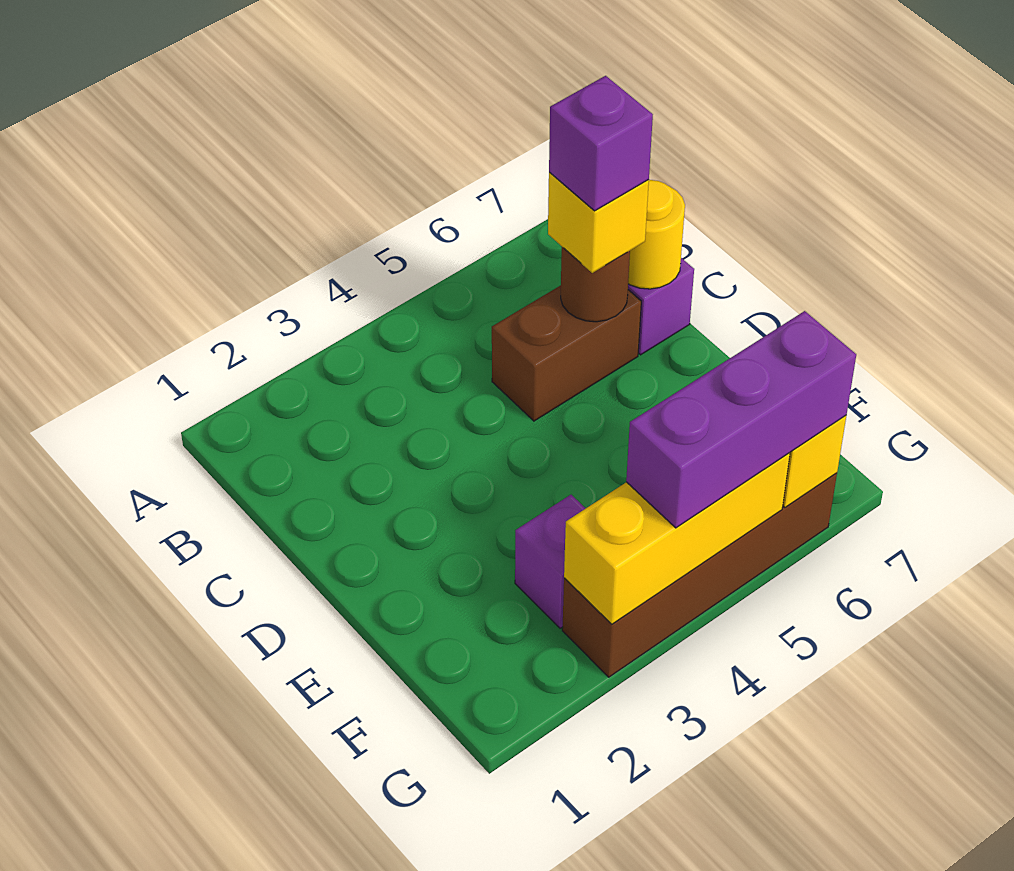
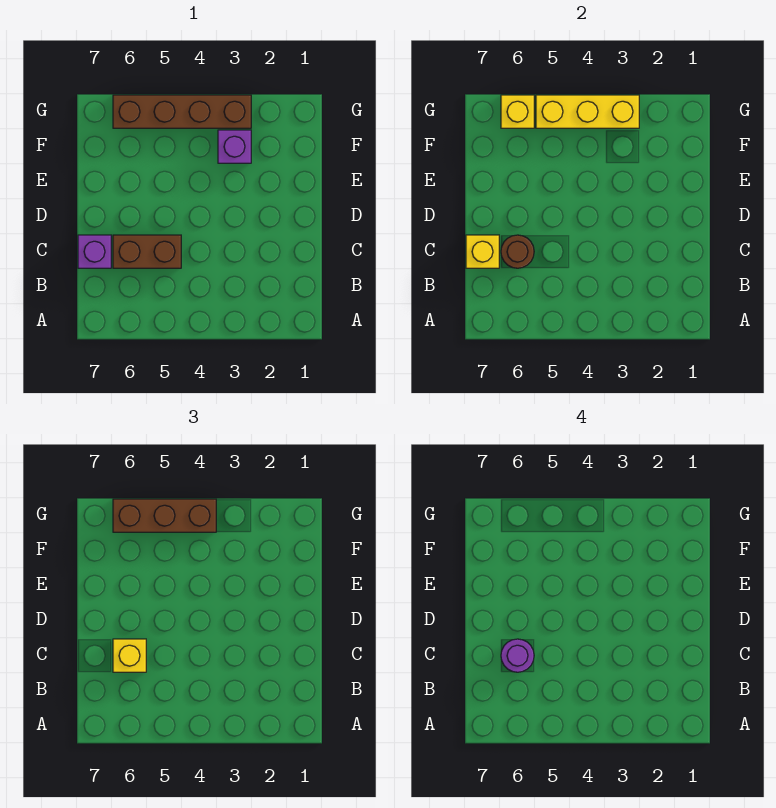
purple 1x1 brick [549,76,653,211] -> purple 1x1 round brick [501,639,534,672]
yellow 1x1 round brick [628,180,685,289] -> yellow 1x1 brick [466,235,499,268]
purple 1x3 brick [626,311,856,528] -> brown 1x3 brick [113,499,216,532]

